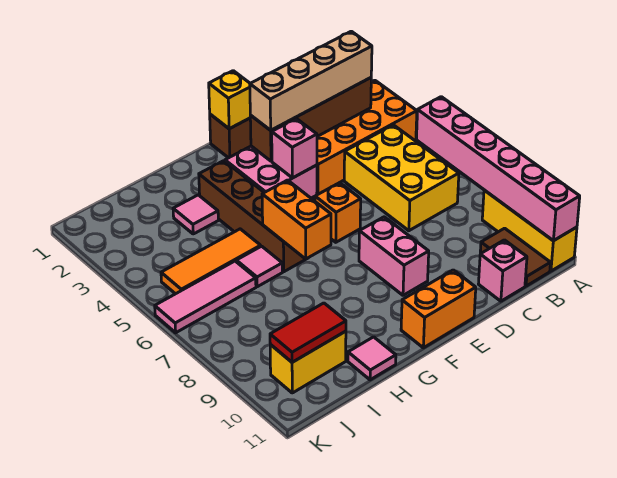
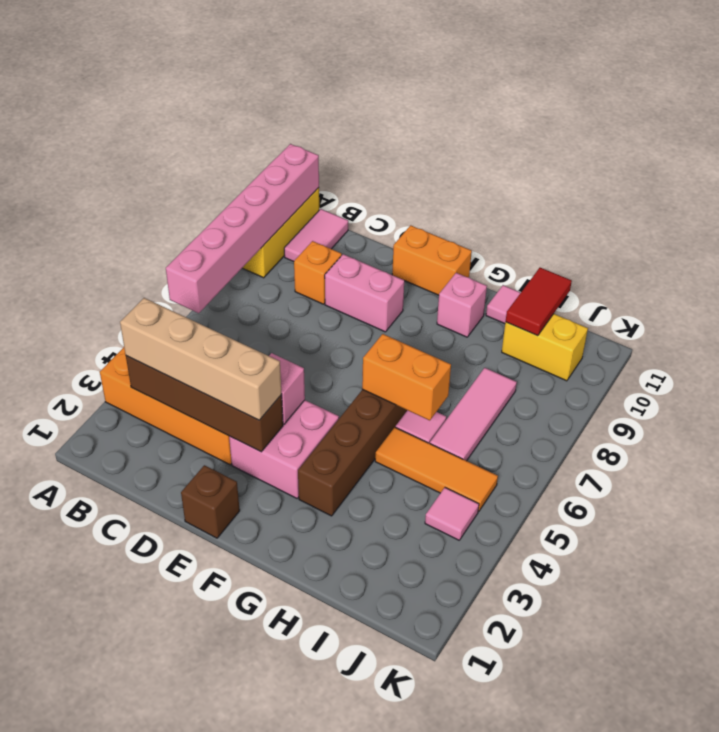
yellow 2x3 brick [344,125,459,231] -> none
brown 1x2 tile [480,228,551,286] -> pink 1x2 tile [284,209,348,262]
pink 1x1 brick [479,240,527,301] -> pink 1x1 brick moved to [437,273,487,337]
yellow 1x1 brick [209,71,250,129] -> none
orange 1x1 brick [315,183,361,242] -> orange 1x1 brick moved to [294,241,342,304]
pink 1x2 brick [359,217,429,295] -> pink 1x2 brick turned to [325,254,404,332]
orange 1x2 brick [262,180,331,259] -> orange 1x2 brick turned to [362,334,451,421]
pink 1x1 tile [173,195,218,234] -> pink 1x1 tile moved to [425,488,479,540]
pink 1x3 tile [155,261,256,333] -> pink 1x3 tile turned to [430,368,517,461]
red 1x2 tile [270,303,346,362] -> red 1x2 tile turned to [506,268,572,336]

